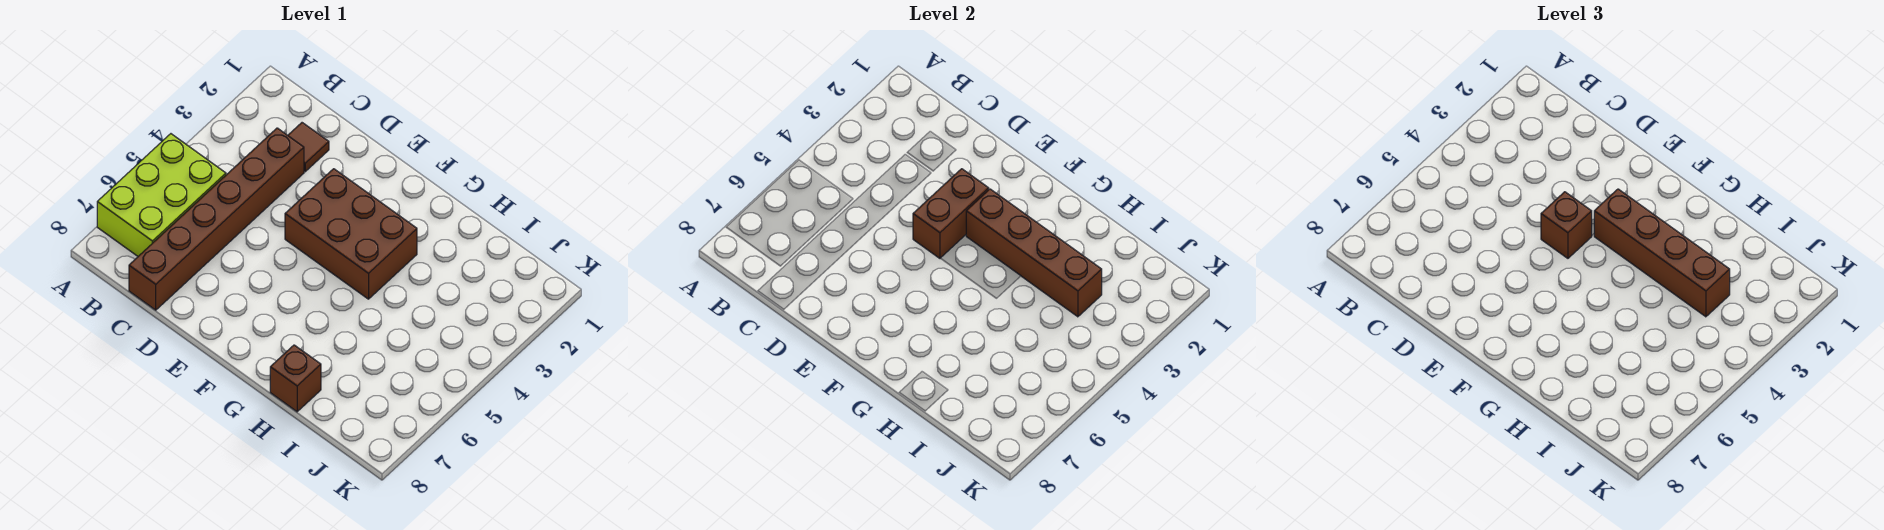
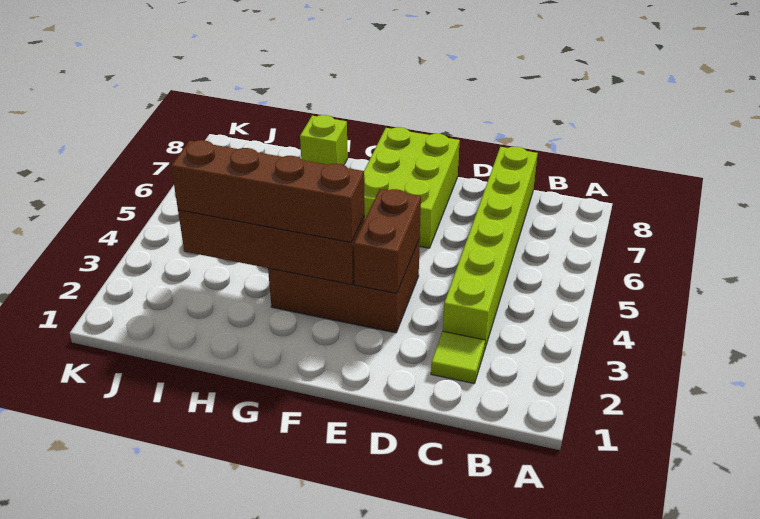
lime 2x3 brick [97,134,226,256] -> lime 2x3 brick moved to [364,127,460,248]
brown 1x1 tile [288,123,329,172] -> lime 1x1 tile [431,331,485,383]
brown 1x6 brick [129,128,304,310] -> lime 1x6 brick [443,147,538,351]
brown 1x1 brick [1541,192,1592,258] -> none
brown 1x1 brick [270,345,321,412] -> lime 1x1 brick [300,115,348,165]

